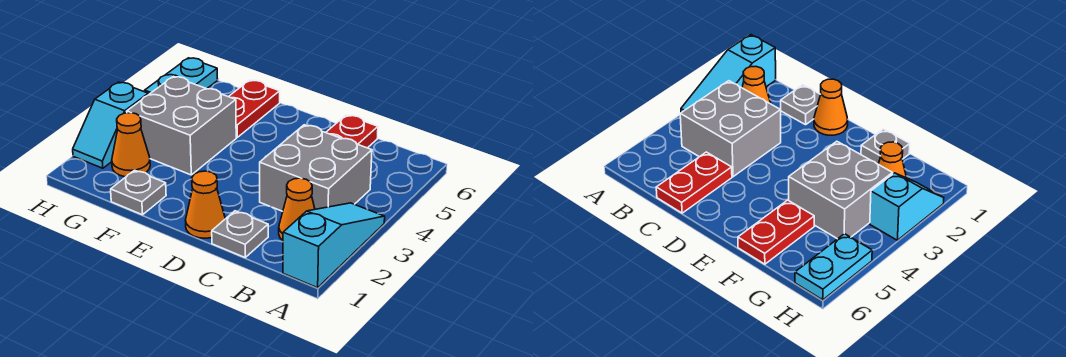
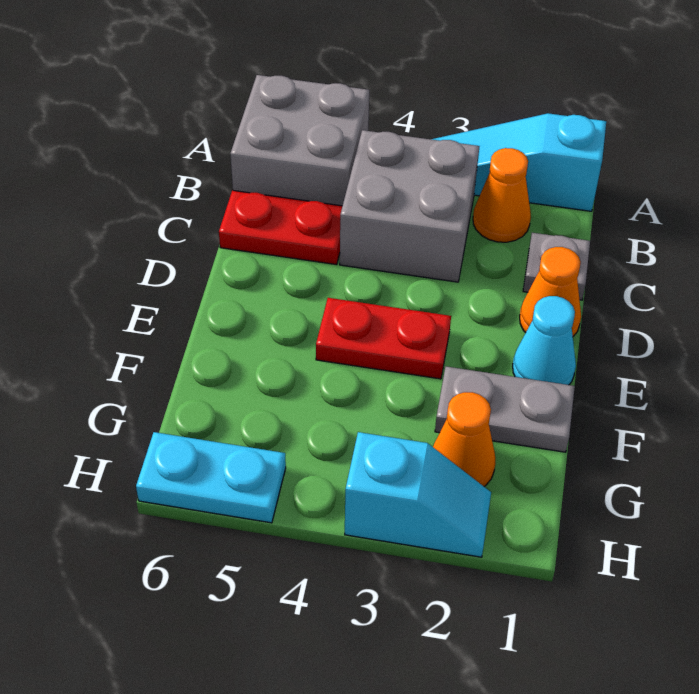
none -> cyan 1x1 cone [513,296,576,385]
grey 1x1 plate [111,170,166,215] -> grey 1x2 plate [435,367,575,452]
grey 2x2 brick [127,77,236,175] -> grey 2x2 brick moved to [230,75,369,206]
red 1x2 plate [229,80,280,137] -> red 1x2 plate moved to [316,298,451,379]

